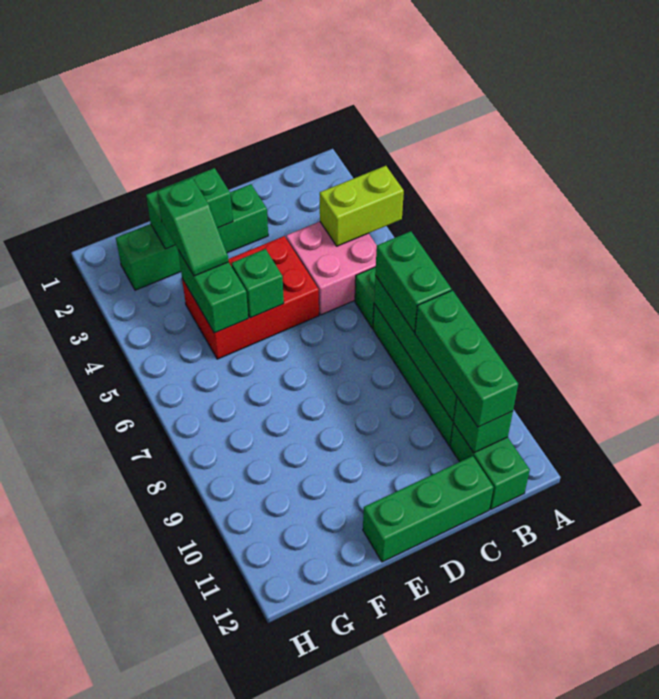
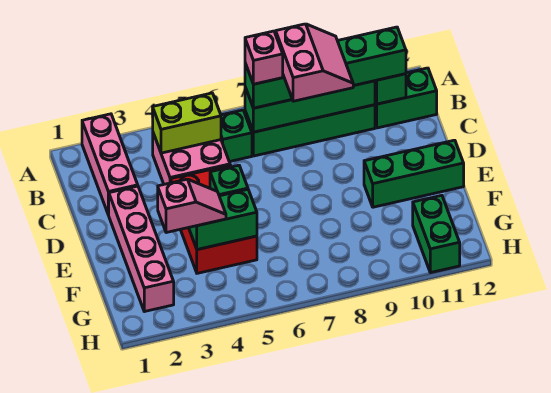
none -> pink 1x3 brick [82,114,138,215]
lime 1x2 brick [320,166,404,246] -> lime 1x2 brick turned to [153,93,221,153]
none -> pink 1x1 brick [245,31,283,84]
none -> pink 2x2 slope [276,24,353,101]
green 1x3 brick [363,456,494,562] -> green 1x3 brick turned to [364,140,464,207]
green 1x4 brick [116,184,268,290] -> pink 1x4 brick [109,186,174,312]
green 1x2 brick [146,168,233,249] -> green 1x2 brick moved to [413,195,460,273]
green 1x2 slope [157,178,229,276] -> pink 1x2 slope [158,179,226,233]

